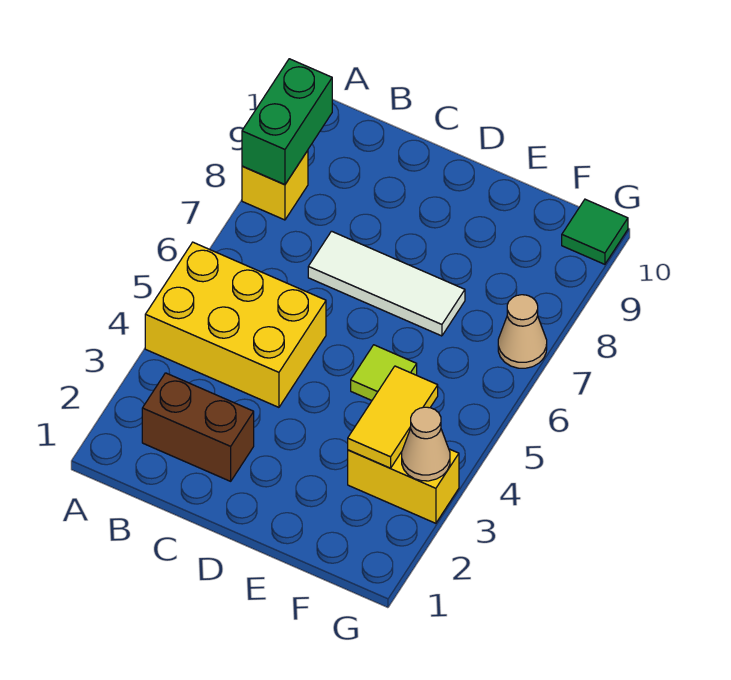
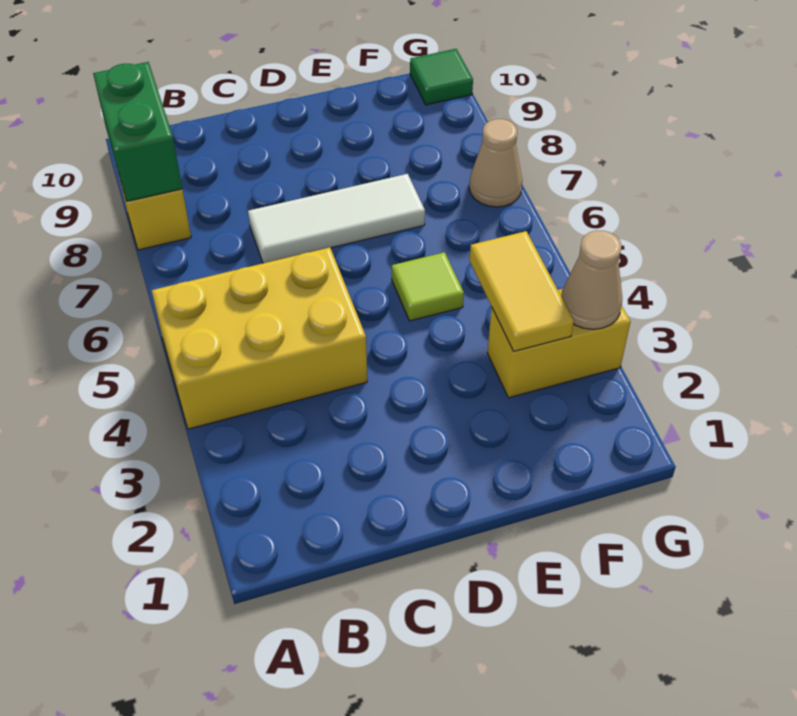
brown 1x2 brick [142,373,254,481] -> none

